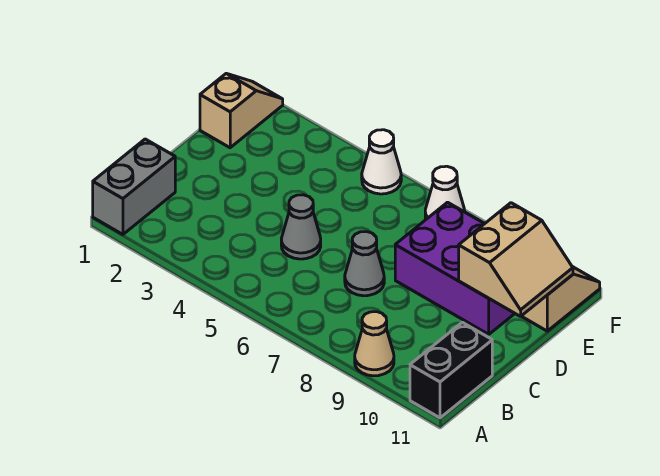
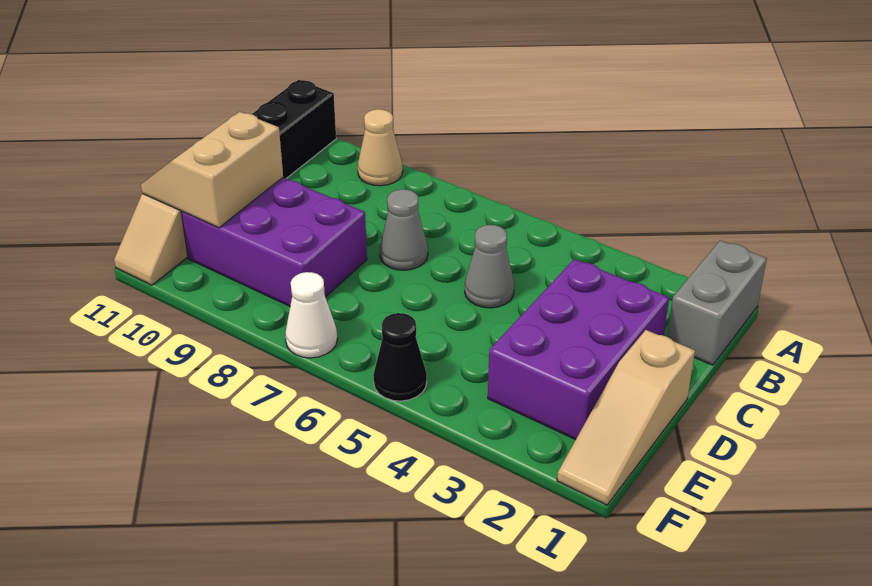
none -> purple 2x3 brick [488,259,669,440]
tan 1x2 slope [200,74,283,148] -> tan 1x3 slope [557,330,695,505]
white 1x1 cone [362,130,401,194] -> black 1x1 cone [373,313,427,401]

